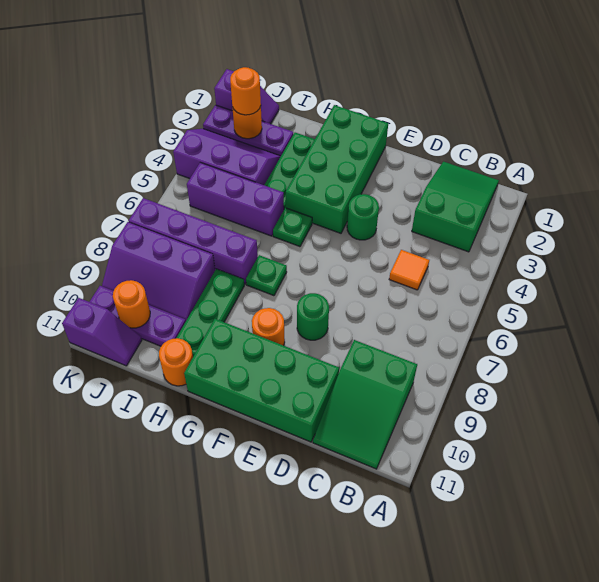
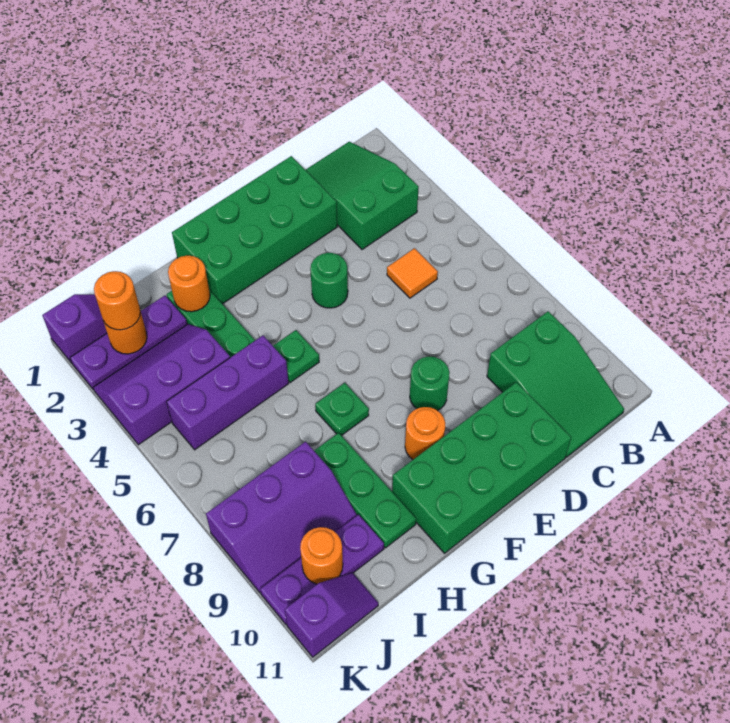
green 2x4 brick [286,105,388,233] -> green 2x4 brick turned to [172,156,337,304]
purple 1x4 brick [129,198,258,284] -> none
orange 1x1 round brick [159,338,193,386] -> orange 1x1 round brick moved to [168,256,210,312]

